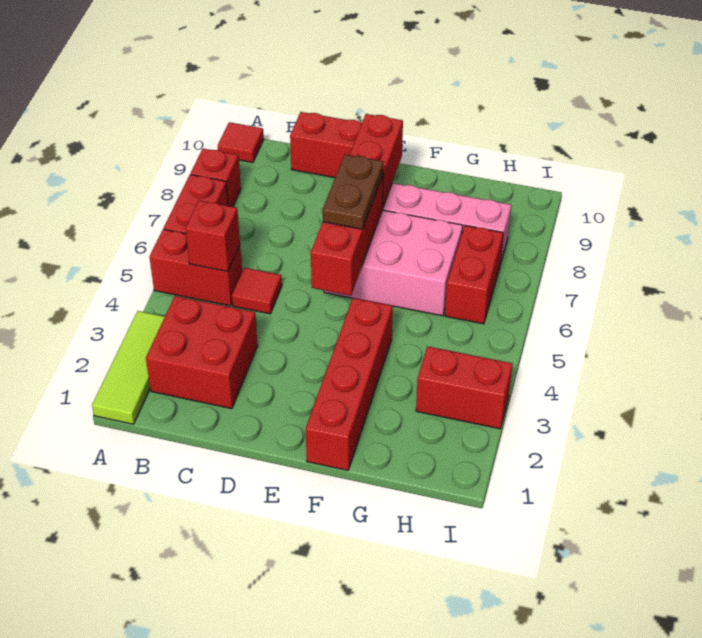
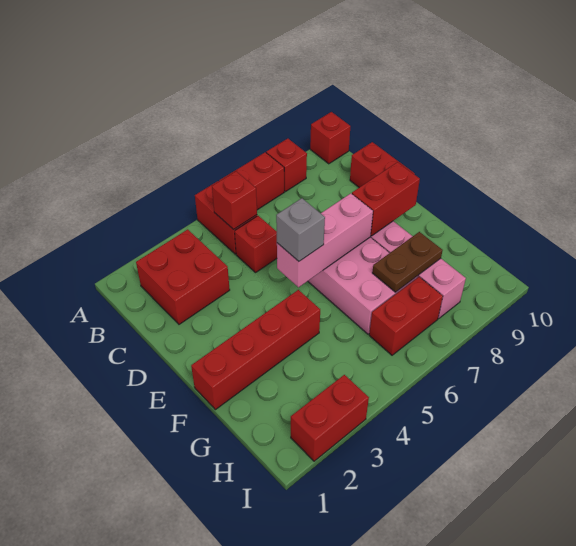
lime 1x3 tile [92,311,165,424] -> none
red 1x1 tile [218,122,264,163] -> red 1x1 brick [310,112,350,164]
red 1x1 tile [232,268,282,314] -> red 1x1 brick [235,216,277,273]
red 1x3 brick [311,176,383,296] -> pink 1x3 brick [277,193,373,287]
none -> grey 1x1 brick [276,198,325,261]
brown 1x2 plate [322,154,384,229] -> brown 1x2 plate moved to [372,232,443,292]
red 1x2 brick [416,346,513,429] -> red 1x2 brick turned to [291,375,369,461]

